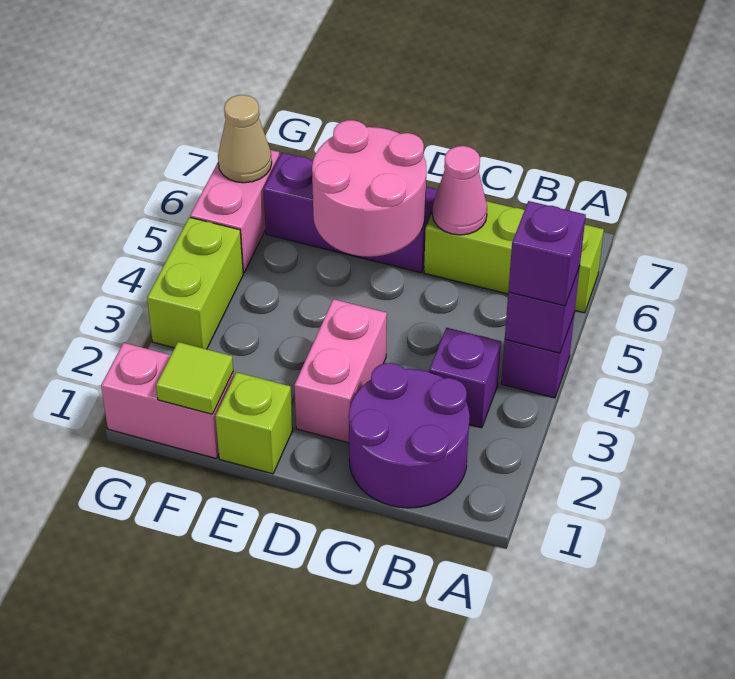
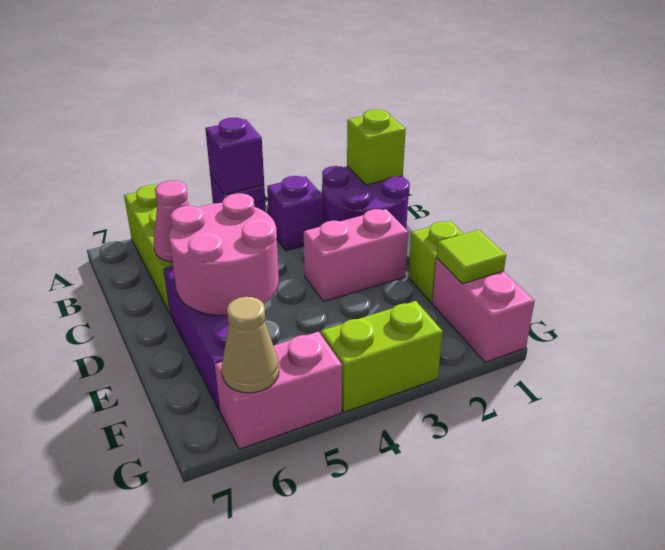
purple 1x1 brick [508,201,586,306] -> none
none -> lime 1x1 brick [347,109,406,185]

